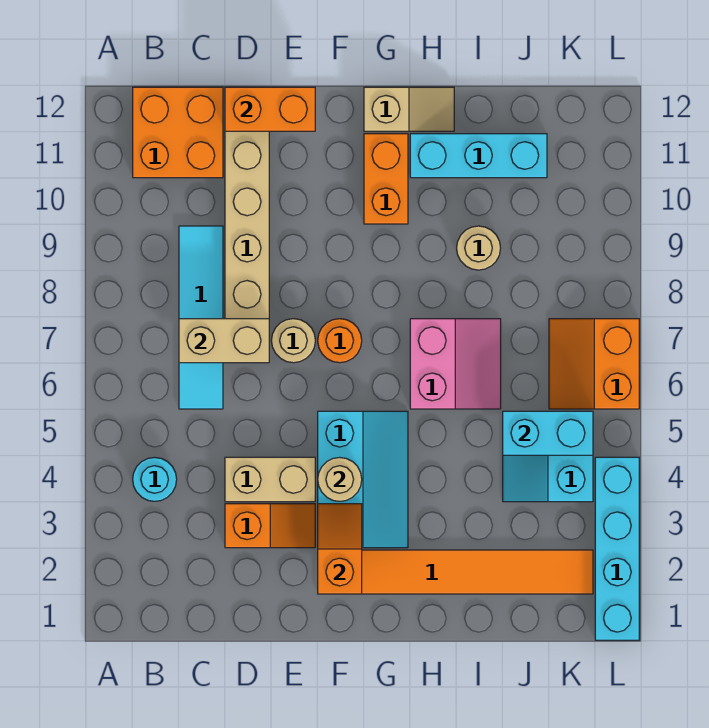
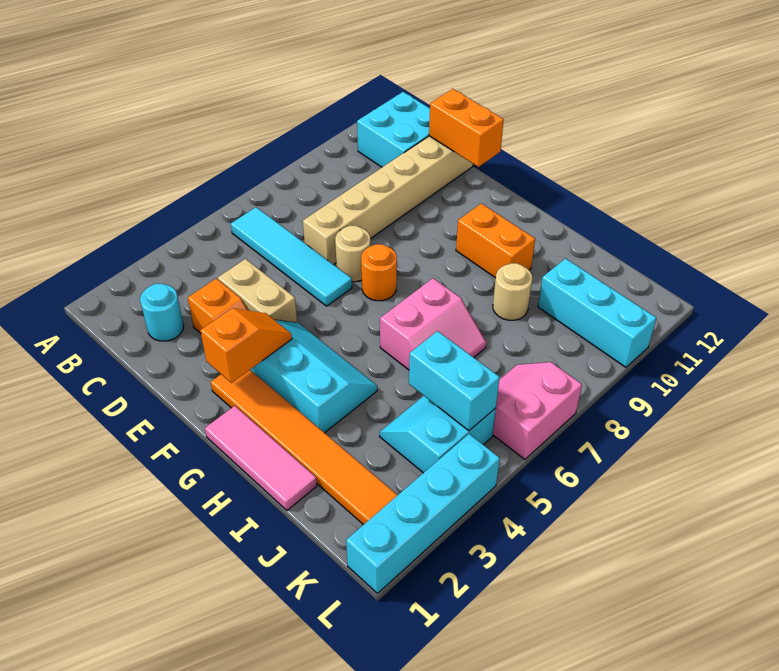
cyan 1x1 round brick [133,457,177,501] -> cyan 1x1 round brick moved to [140,284,184,341]
orange 2x2 brick [133,87,223,178] -> cyan 2x2 brick [357,92,430,167]
cyan 1x4 tile [179,226,223,409] -> cyan 1x4 tile turned to [231,207,352,306]
tan 1x2 brick [179,319,269,363] -> none
cyan 2x3 slope [318,411,408,548] -> cyan 2x3 slope turned to [250,320,377,433]
tan 1x1 round brick [318,457,362,501] -> none
none -> pink 1x3 tile [205,406,317,510]
orange 1x2 brick [364,134,408,224] -> orange 1x2 brick turned to [456,203,535,278]
tan 1x2 slope [364,87,454,131] -> none
cyan 1x3 brick [410,134,547,178] -> cyan 1x3 brick moved to [538,258,656,367]
orange 2x2 slope [549,319,639,409] -> pink 2x2 slope [493,362,582,459]

